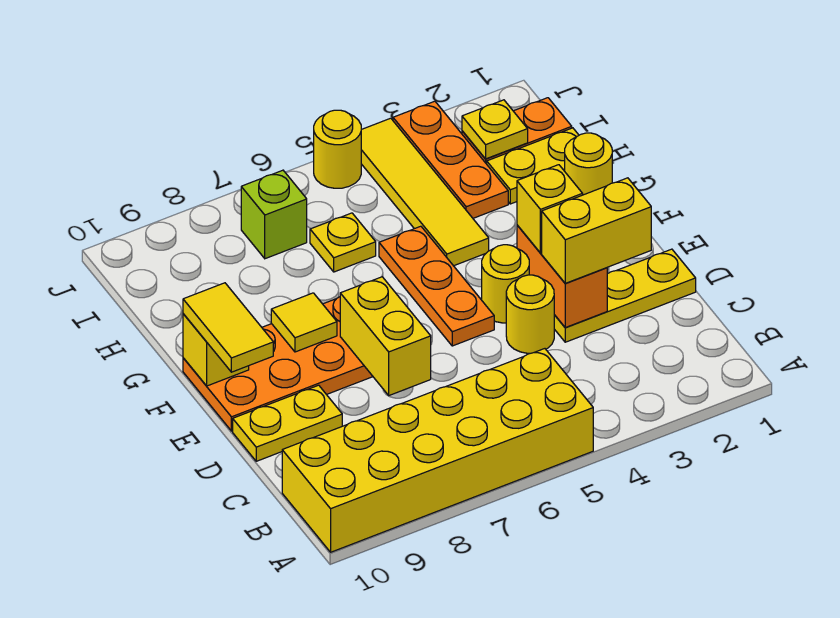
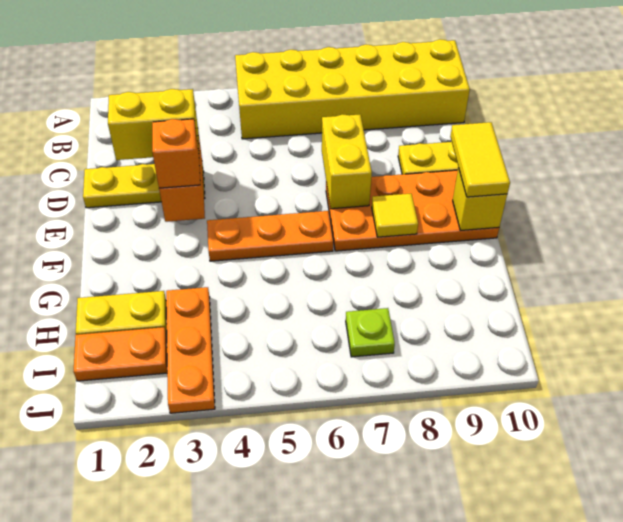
yellow 1x1 round brick [506,275,554,353] -> none
yellow 1x1 brick [517,165,583,253] -> orange 1x1 brick [152,119,200,188]
yellow 1x1 round brick [482,245,529,323] -> none
orange 1x3 plate [379,226,494,346] -> orange 1x3 plate turned to [207,211,333,261]
yellow 1x1 round brick [565,133,612,195] -> none
yellow 1x4 tile [361,118,489,266] -> none
yellow 1x1 plate [310,213,376,272] -> none
yellow 1x1 plate [462,100,528,159] -> none
lime 1x1 brick [241,170,307,259] -> lime 1x1 plate [346,308,395,357]
yellow 1x1 round brick [314,110,361,188] -> none

